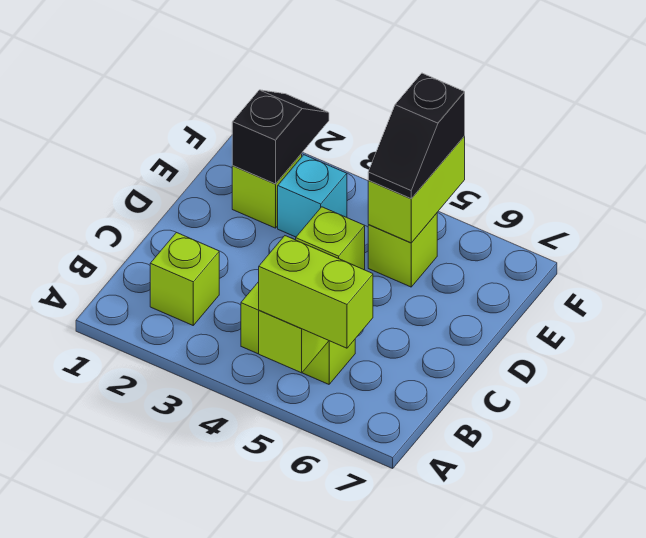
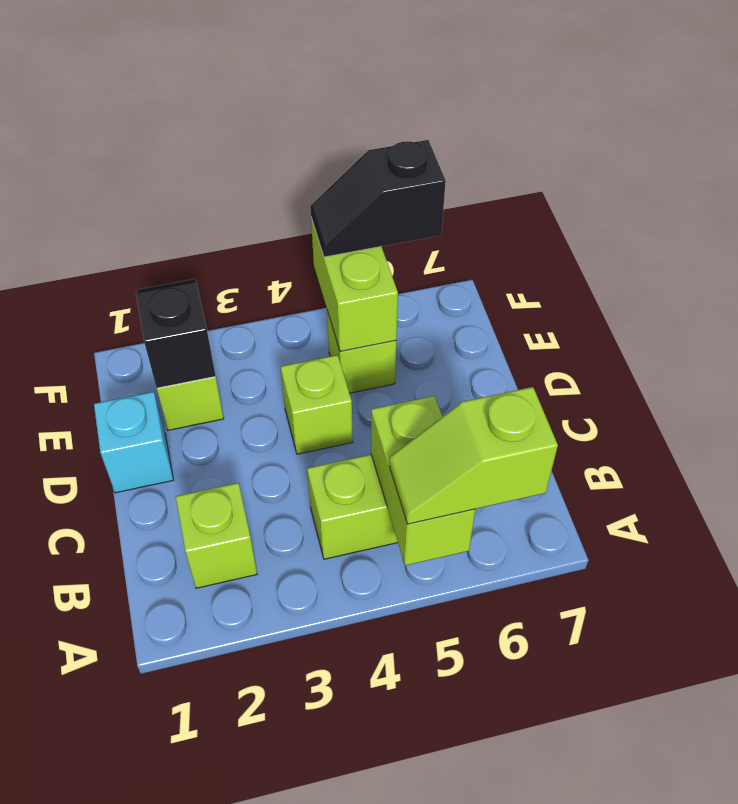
lime 1x2 brick [259,236,373,348] -> lime 1x2 slope [389,387,558,524]
cyan 1x1 brick [278,155,347,237] -> cyan 1x1 brick moved to [94,392,173,493]
black 1x2 slope [368,73,465,199] -> black 1x2 slope turned to [310,140,446,257]

